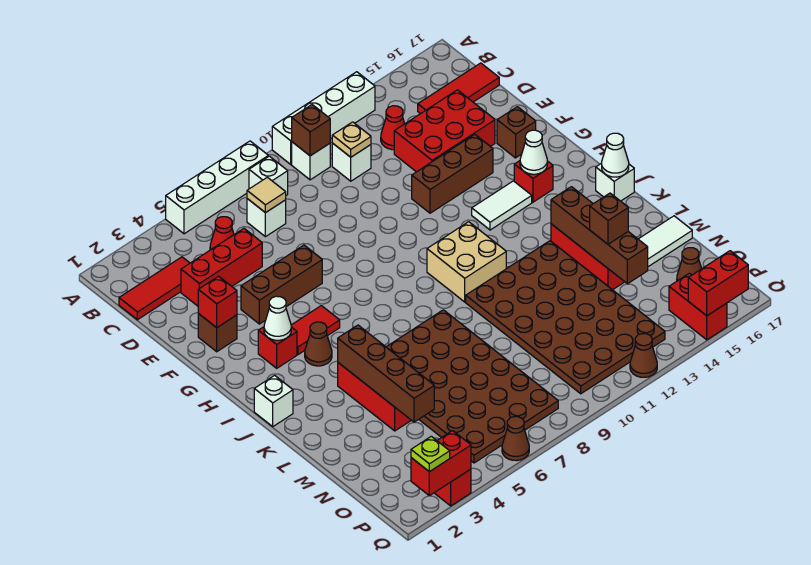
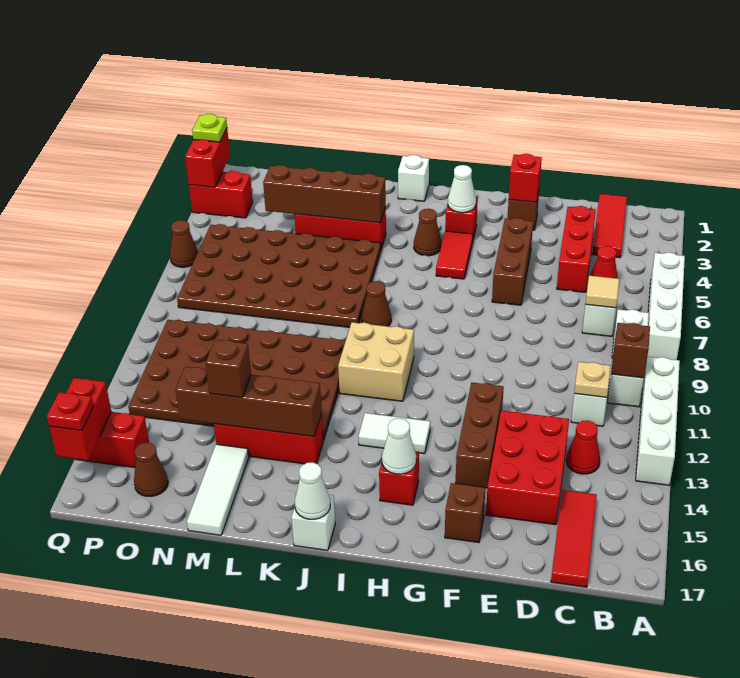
white 1x2 tile [472,181,532,230] -> white 1x2 tile turned to [359,413,430,454]
brown 1x1 cone [630,334,657,377] -> brown 1x1 cone moved to [362,281,391,326]
none -> red 1x1 plate [47,392,94,431]

